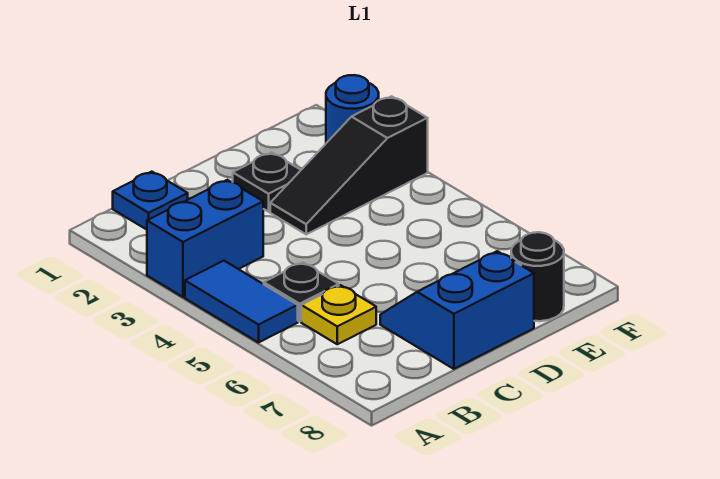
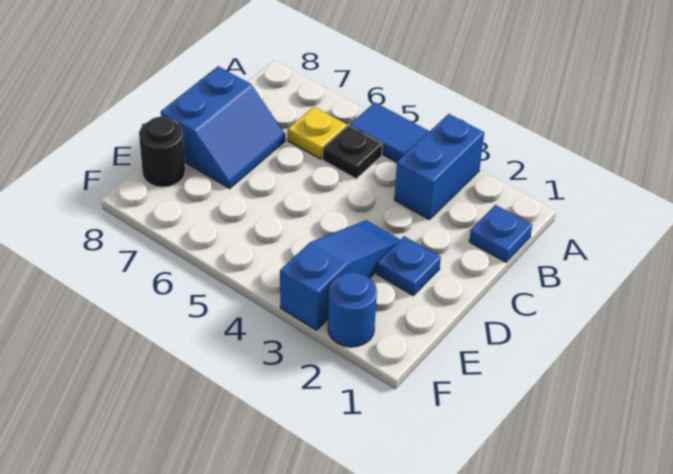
black 1x1 plate [233,152,301,212] -> blue 1x1 plate [377,236,441,295]
black 1x3 slope [270,96,428,234] -> blue 1x3 slope [280,220,400,330]

